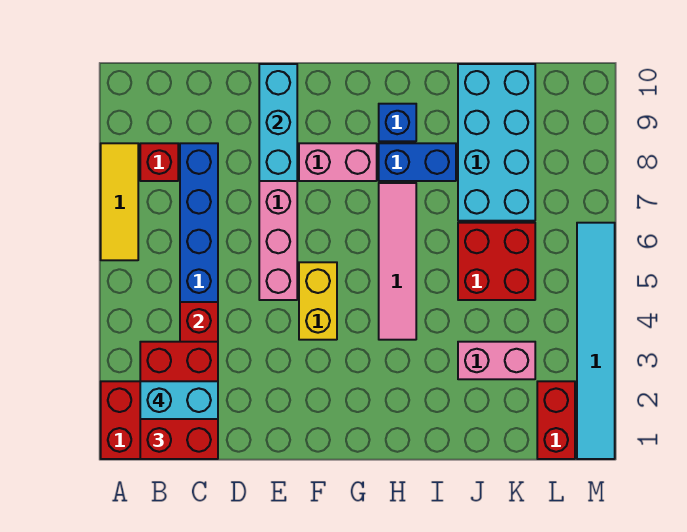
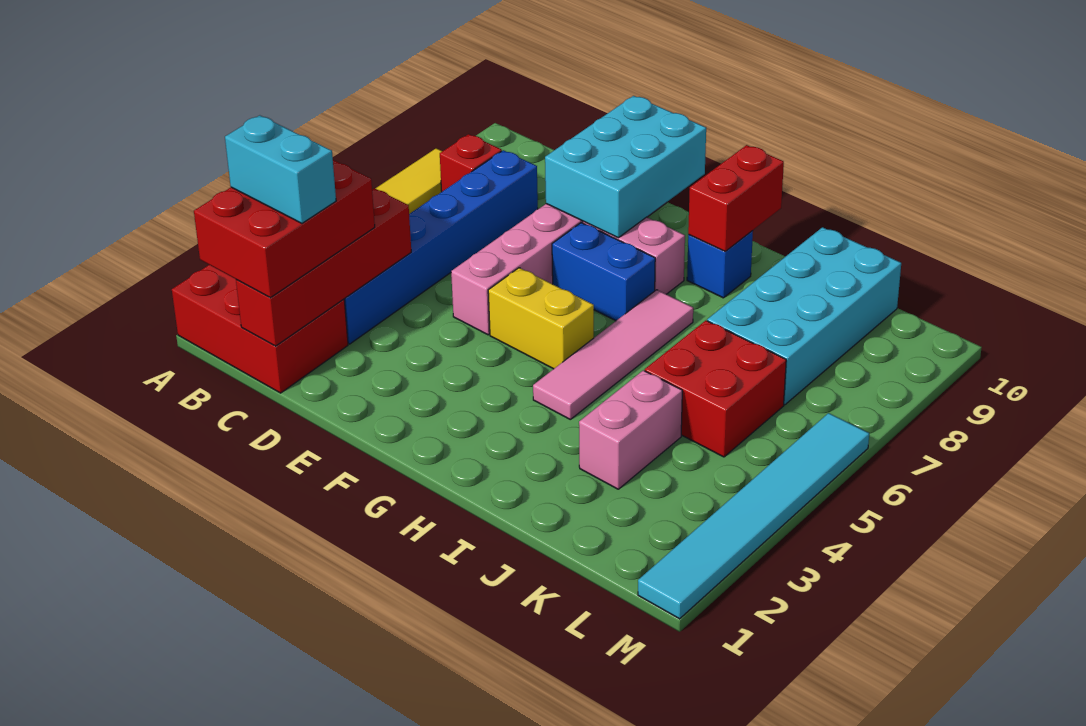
cyan 1x3 brick [259,64,297,181] -> cyan 2x3 brick [545,96,706,238]
yellow 1x2 brick [299,262,337,340] -> yellow 1x2 brick turned to [488,268,594,369]
blue 1x2 brick [379,143,456,181] -> blue 1x2 brick moved to [552,223,655,321]
pink 1x2 brick [458,342,535,379] -> pink 1x2 brick turned to [579,370,682,489]
red 1x2 brick [537,381,575,459] -> red 1x2 brick moved to [688,145,784,252]

